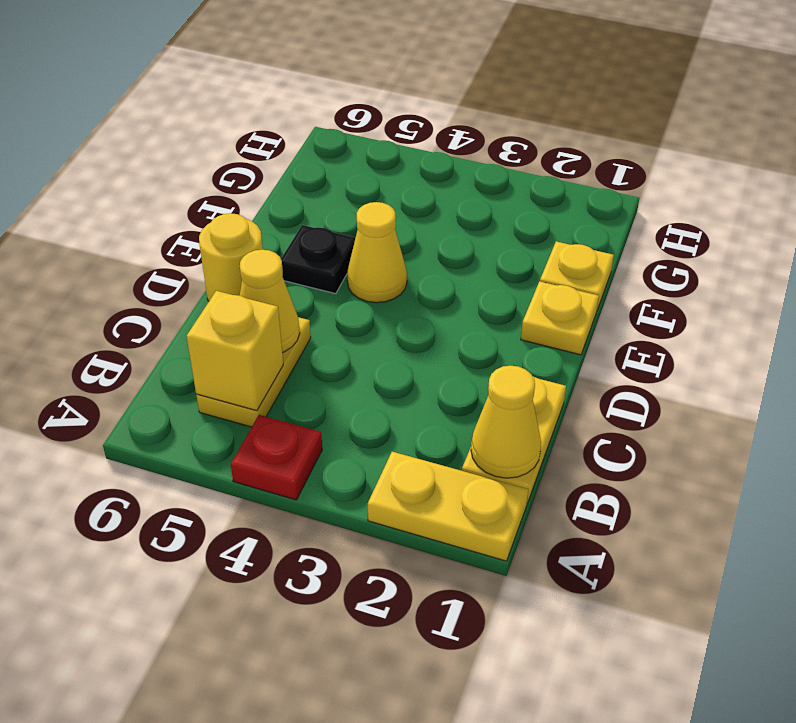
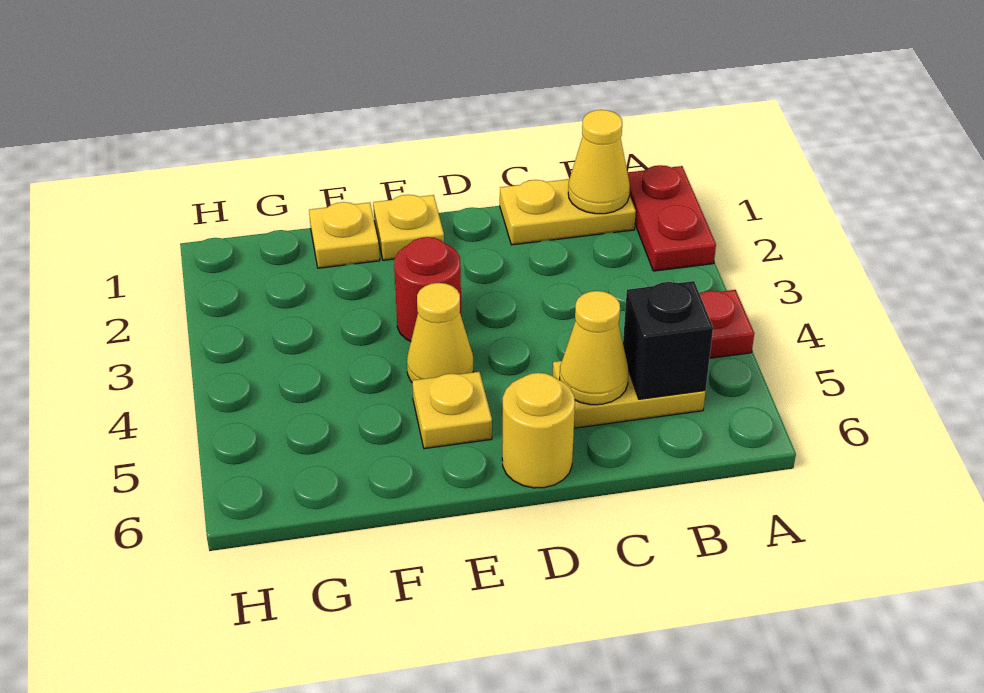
yellow 1x2 plate [368,452,528,561] -> red 1x2 plate [627,165,716,271]
yellow 1x1 brick [187,291,283,411] -> black 1x1 brick [623,281,713,399]
none -> red 1x1 round brick [394,237,461,341]
black 1x1 plate [281,225,355,294] -> yellow 1x1 plate [412,372,492,449]

